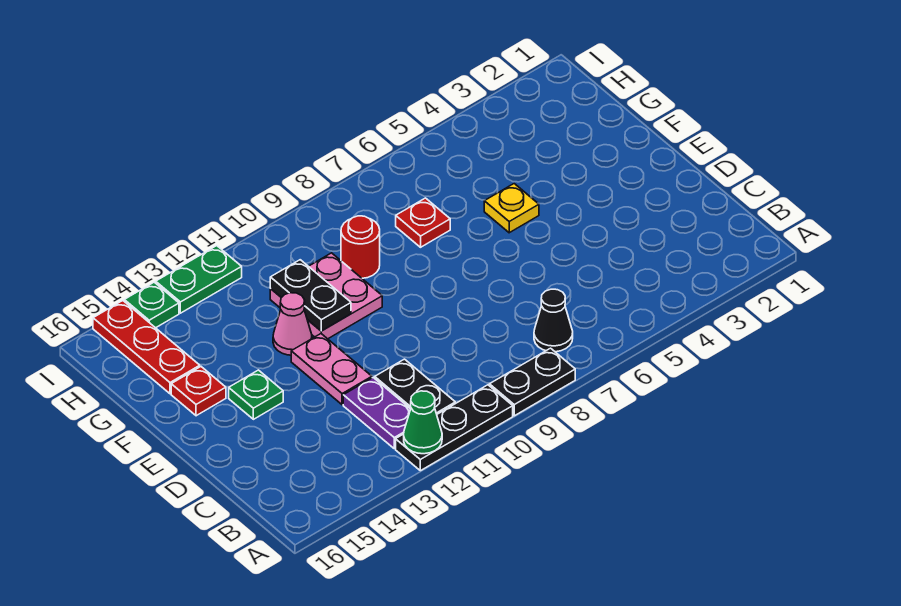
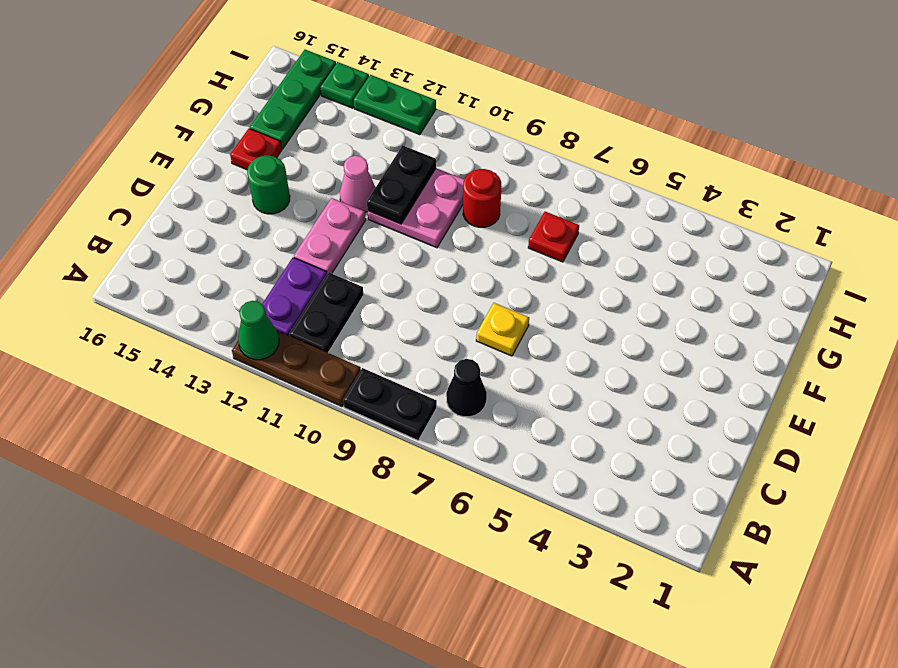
black 1x3 plate [396,385,513,471] -> brown 1x3 plate [232,331,361,406]
green 1x1 plate [229,370,283,419] -> green 1x1 round brick [247,156,290,214]
yellow 1x1 plate [484,184,539,233] -> yellow 1x1 plate moved to [476,303,529,356]
red 1x3 plate [93,301,200,394] -> green 1x3 plate [250,50,336,149]

